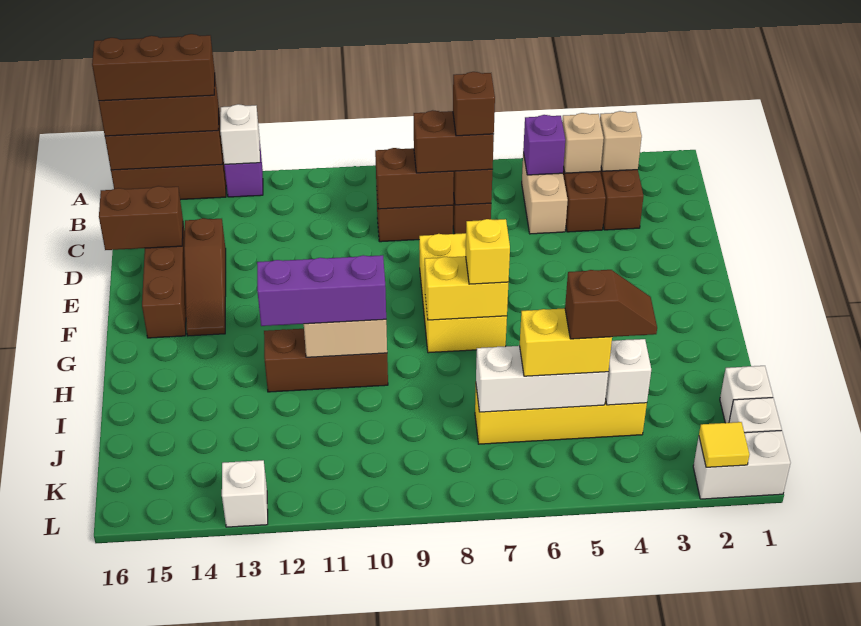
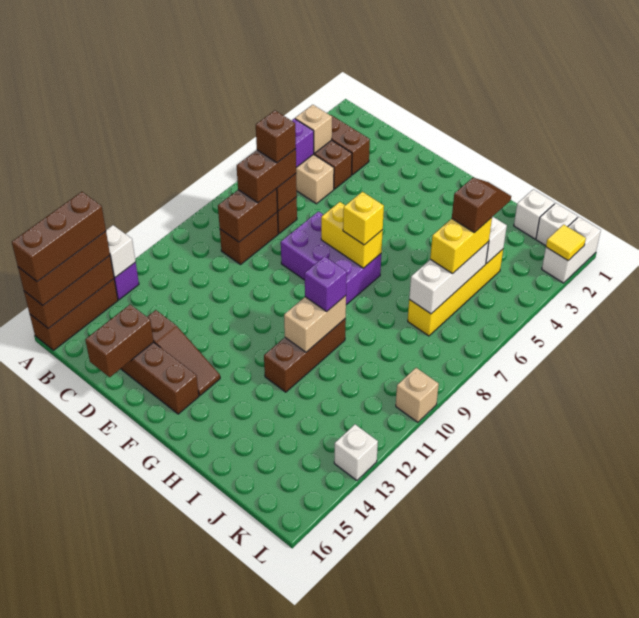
tan 1x1 brick [600,111,642,171] -> tan 1x1 brick moved to [396,368,439,422]
yellow 2x3 brick [419,233,507,353] -> purple 2x3 brick [281,211,381,305]
yellow 1x2 brick [425,256,508,320] -> yellow 1x2 brick turned to [321,202,383,268]
purple 1x3 brick [257,255,386,326] -> purple 1x1 brick [305,256,347,311]

